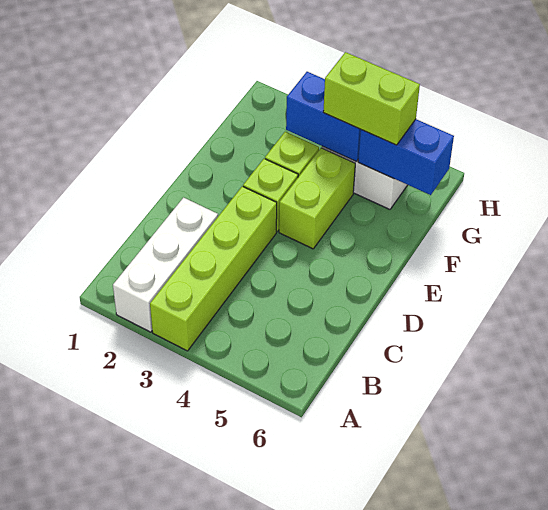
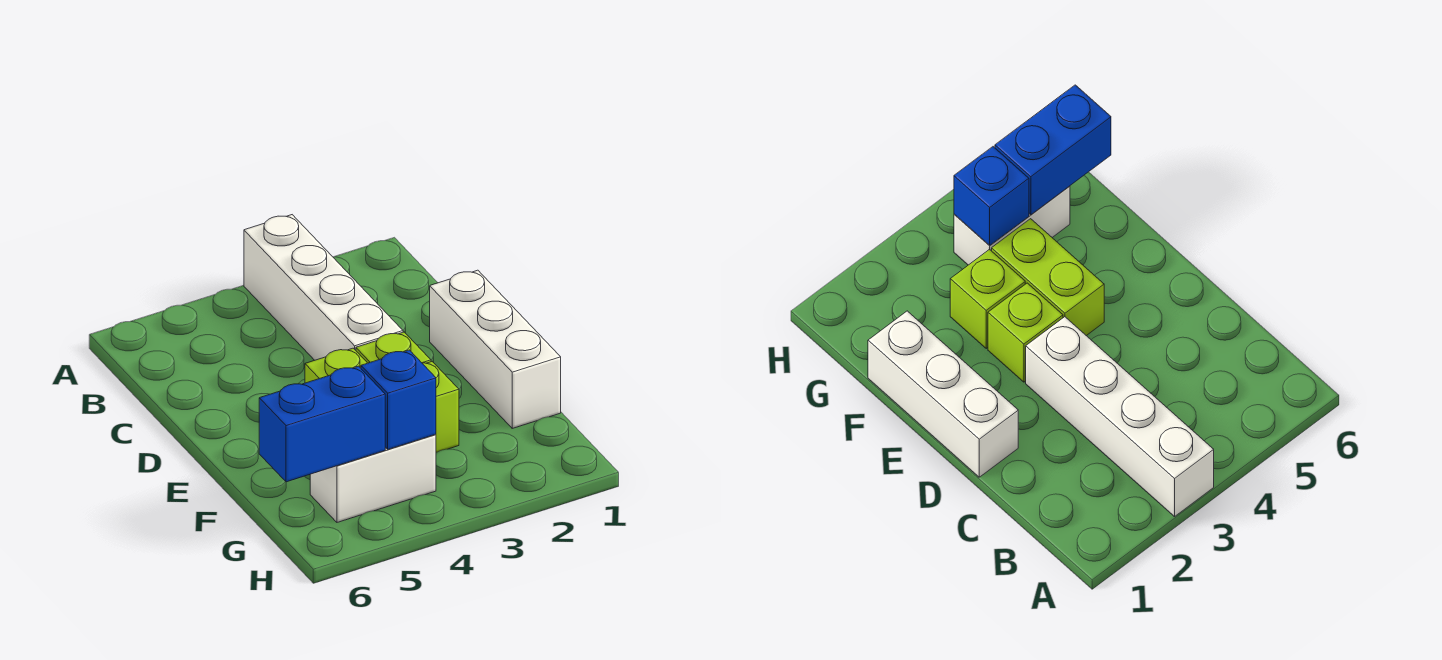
white 1x3 brick [113,198,218,332] -> white 1x3 brick moved to [430,270,561,428]
lime 1x4 brick [150,186,277,351] -> white 1x4 brick [244,215,403,360]
blue 1x2 brick [286,72,361,161] -> blue 1x1 brick [361,350,436,449]
lime 1x2 brick [323,52,420,145] -> none

